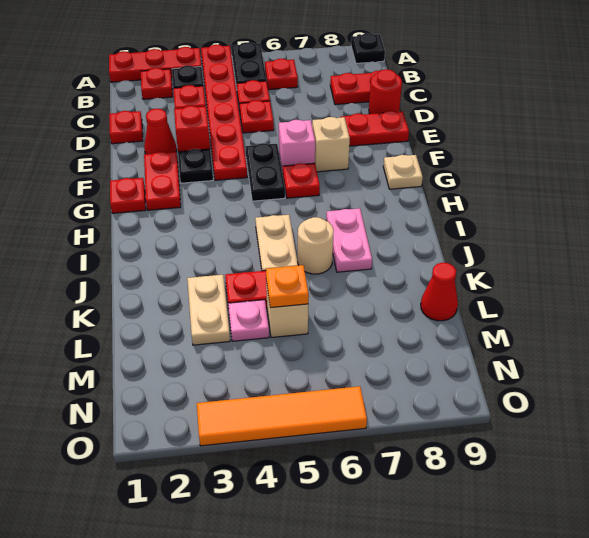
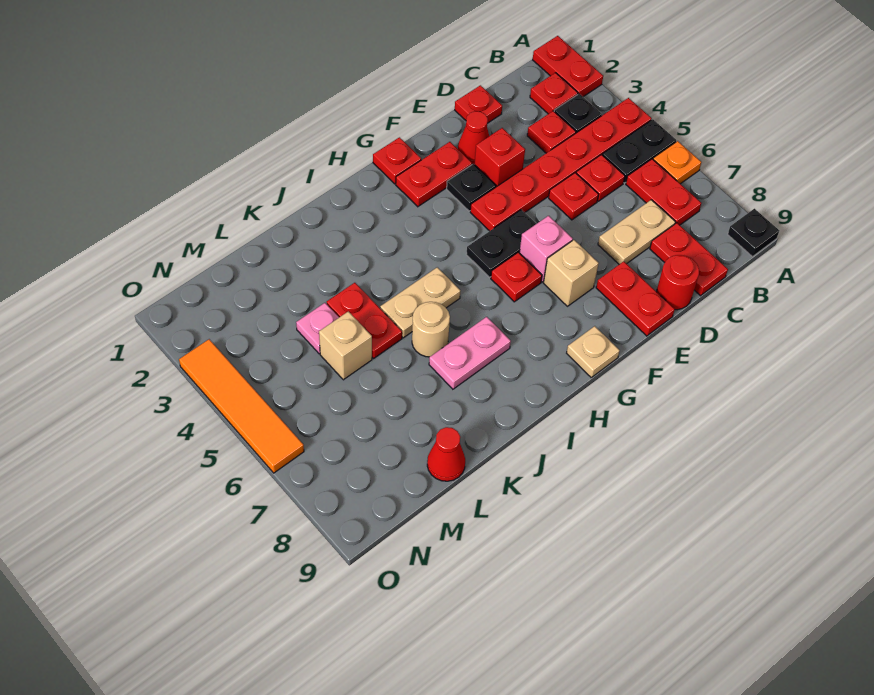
red 1x3 plate [109,47,201,82] -> red 1x2 plate [533,36,603,97]
red 1x1 plate [265,59,298,90] -> red 1x2 plate [626,159,701,225]
tan 1x2 plate [187,275,230,345] -> tan 1x2 plate moved to [598,200,675,264]
orange 1x1 plate [266,265,309,308] -> orange 1x1 plate moved to [653,141,701,184]

